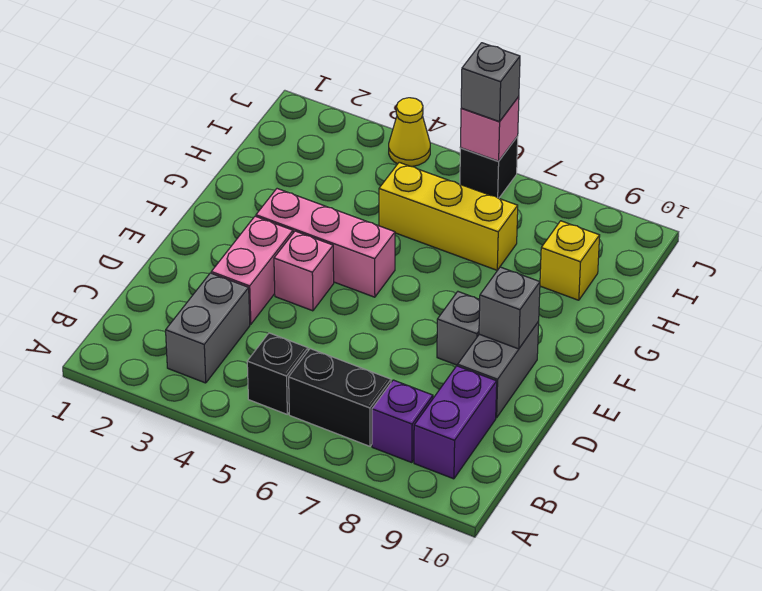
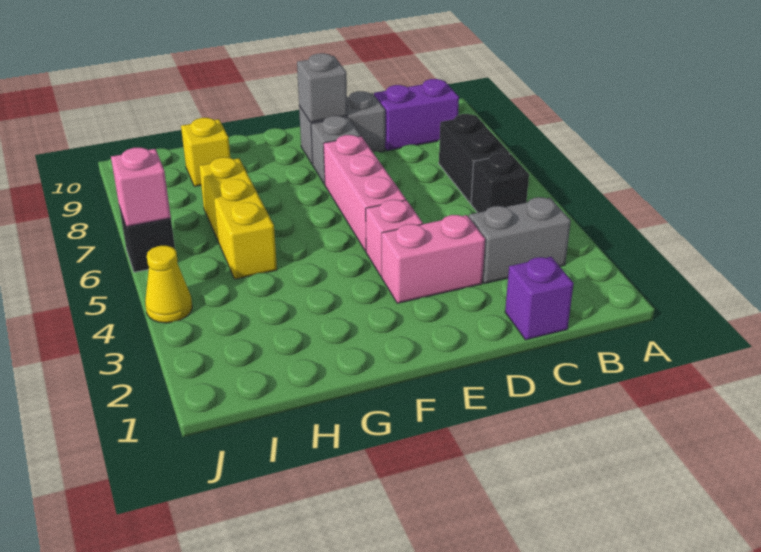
purple 1x1 brick [372,380,433,463] -> purple 1x1 brick moved to [505,257,574,340]
pink 1x3 brick [256,189,395,297] -> pink 1x3 brick moved to [323,135,406,251]
grey 1x1 brick [461,43,520,122] -> none

